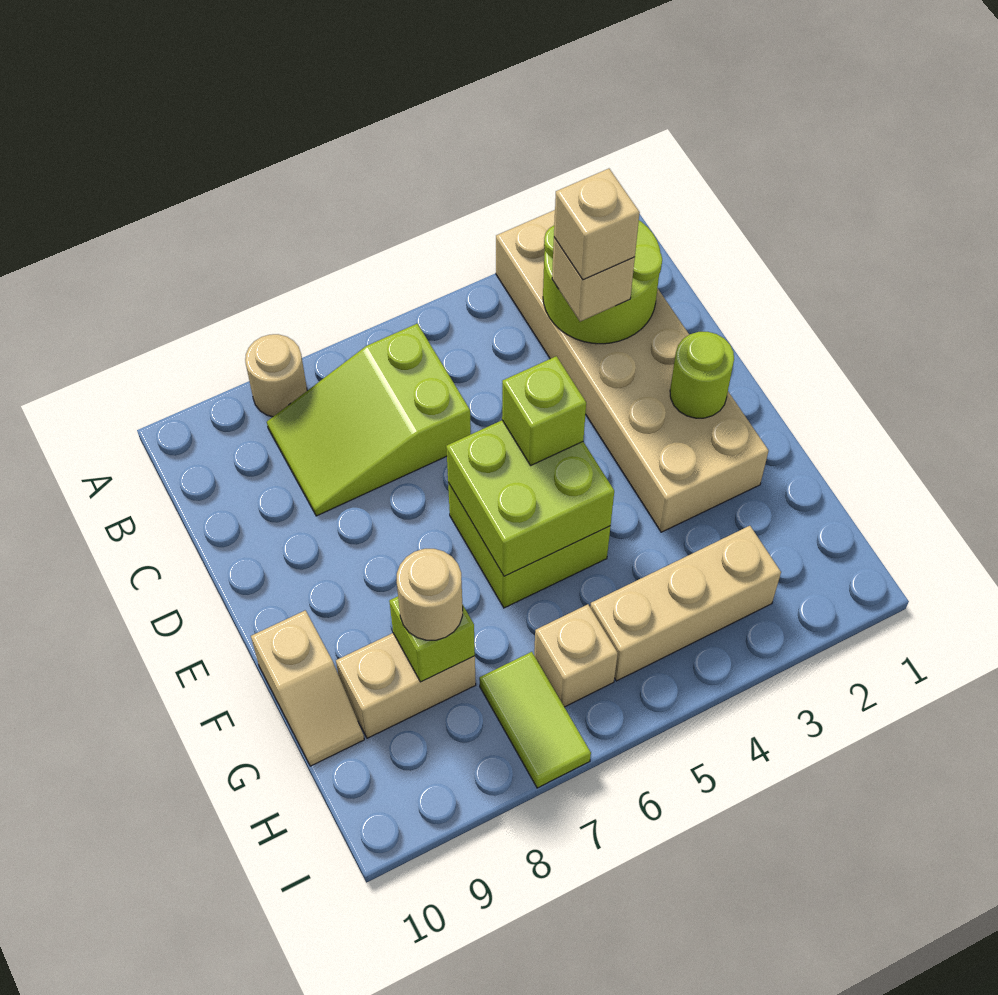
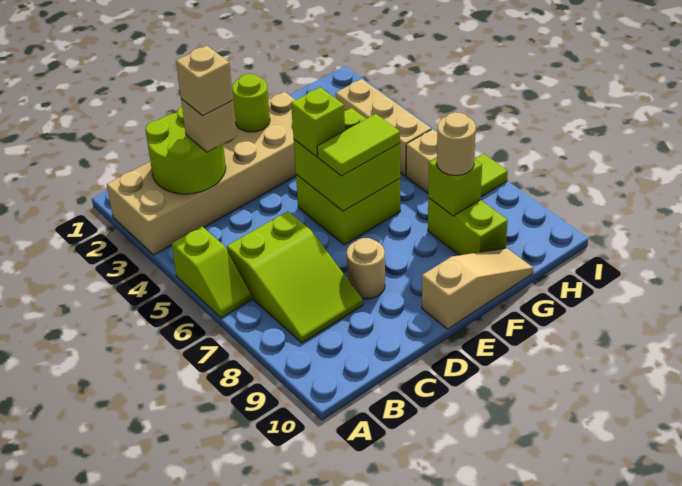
none -> lime 1x2 slope [172,227,251,318]
tan 1x1 round brick [245,334,307,417] -> tan 1x1 round brick moved to [347,238,385,299]
none -> lime 1x2 tile [317,114,400,176]
tan 1x2 slope [251,610,364,766] -> tan 1x3 slope [422,248,533,329]
tan 1x2 brick [336,633,476,738] -> lime 1x2 brick [428,198,508,255]

